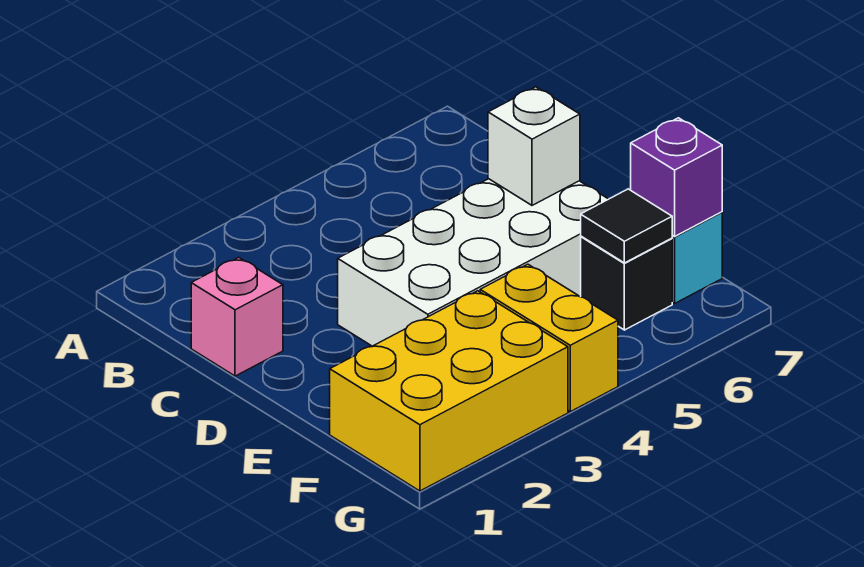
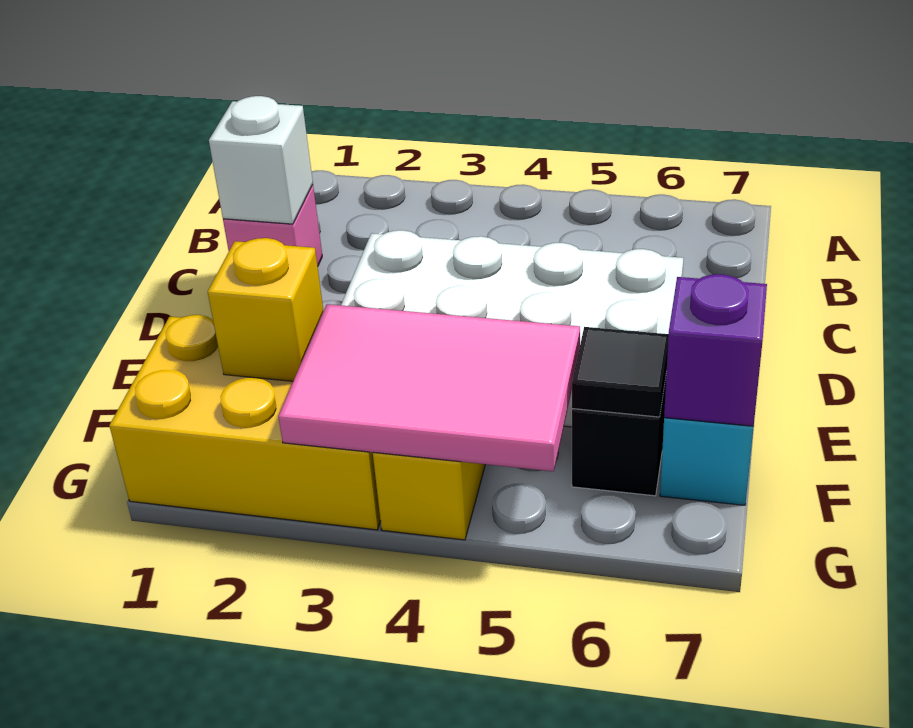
white 1x1 brick [488,87,580,205] -> white 1x1 brick moved to [209,96,313,224]
none -> yellow 1x1 brick [208,238,323,381]
none -> pink 2x3 tile [278,304,580,471]

